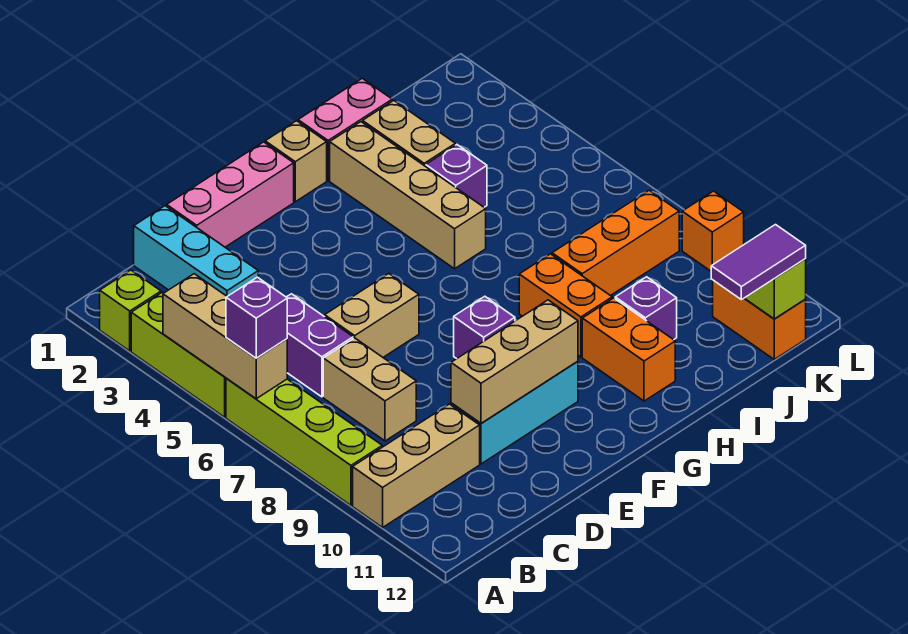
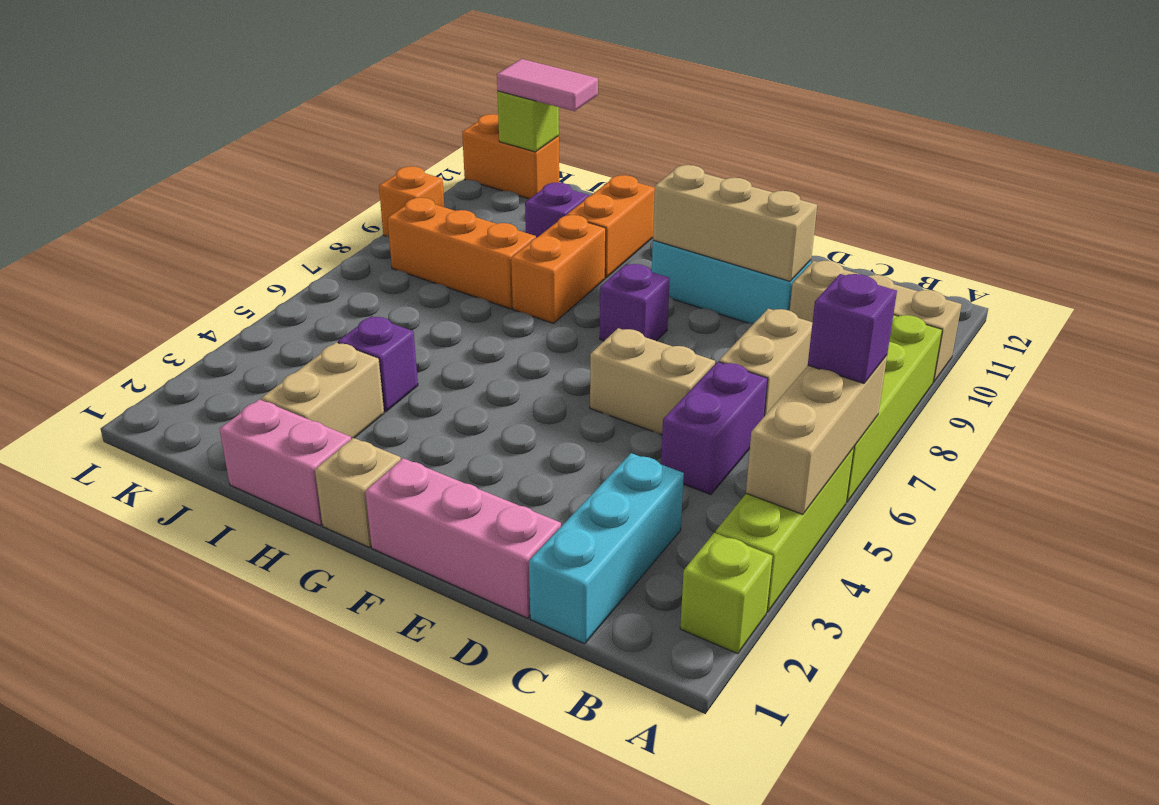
tan 1x4 brick [330,122,486,269] -> none
purple 1x2 tile [711,225,806,300] -> pink 1x2 tile [497,59,598,111]
orange 1x2 brick [713,280,806,359] -> orange 1x2 brick turned to [462,114,559,199]

